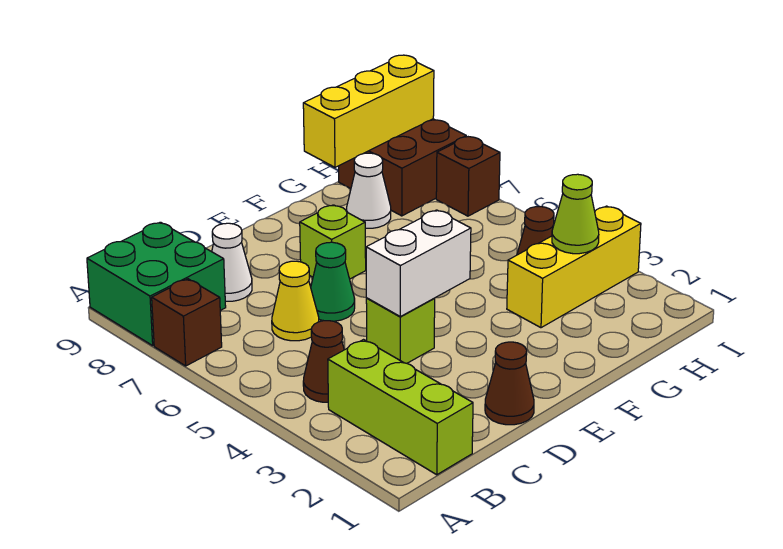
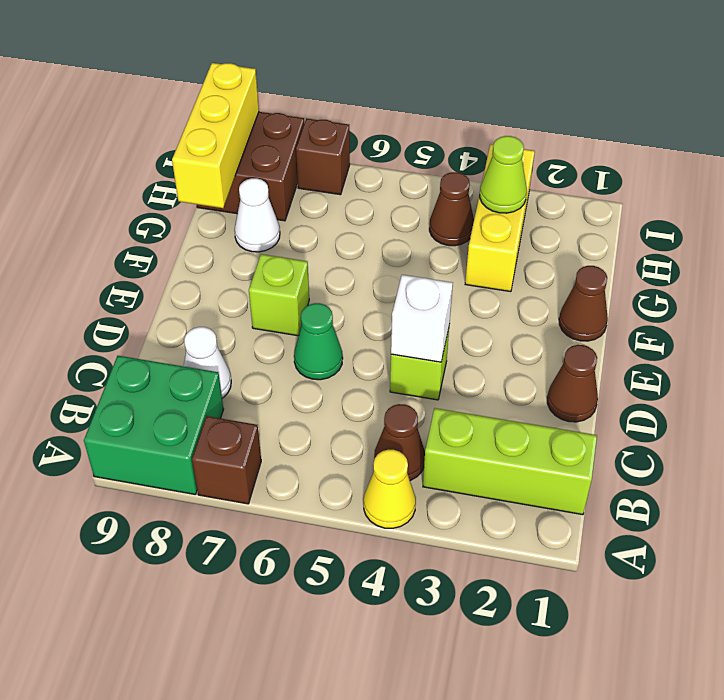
yellow 1x1 cone [272,261,319,341] -> yellow 1x1 cone moved to [364,450,416,528]
white 1x2 brick [366,210,471,317] -> white 1x1 brick [391,275,453,362]
none -> brown 1x1 cone [559,266,608,341]

